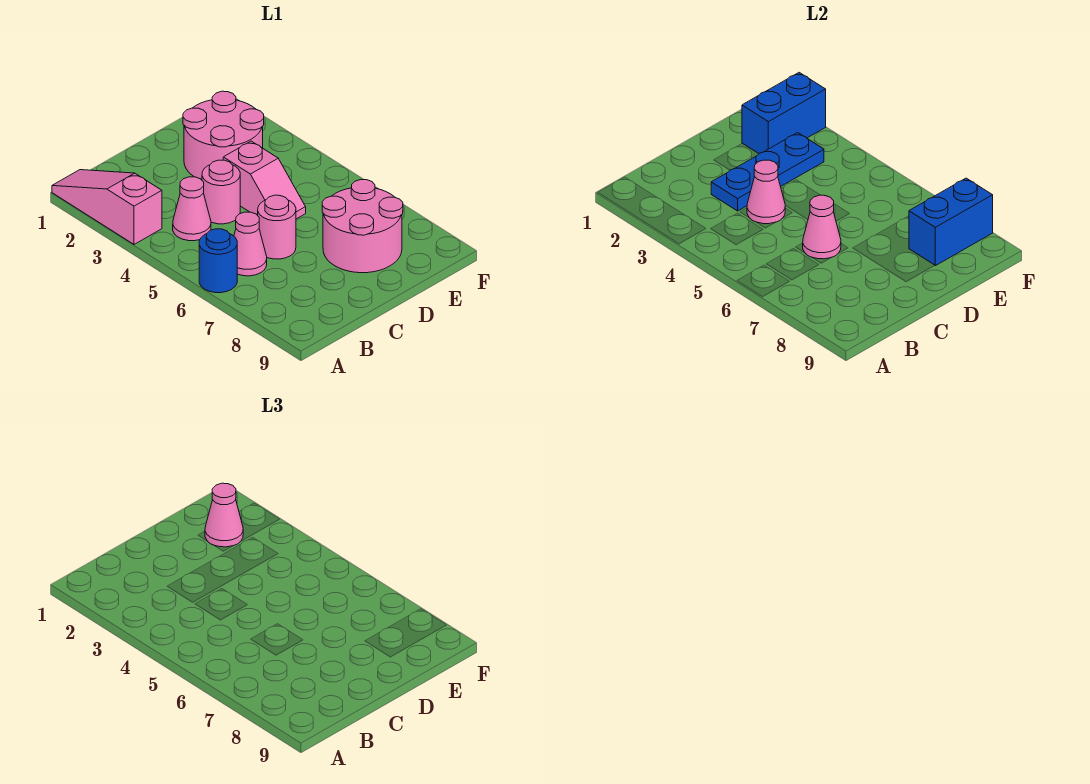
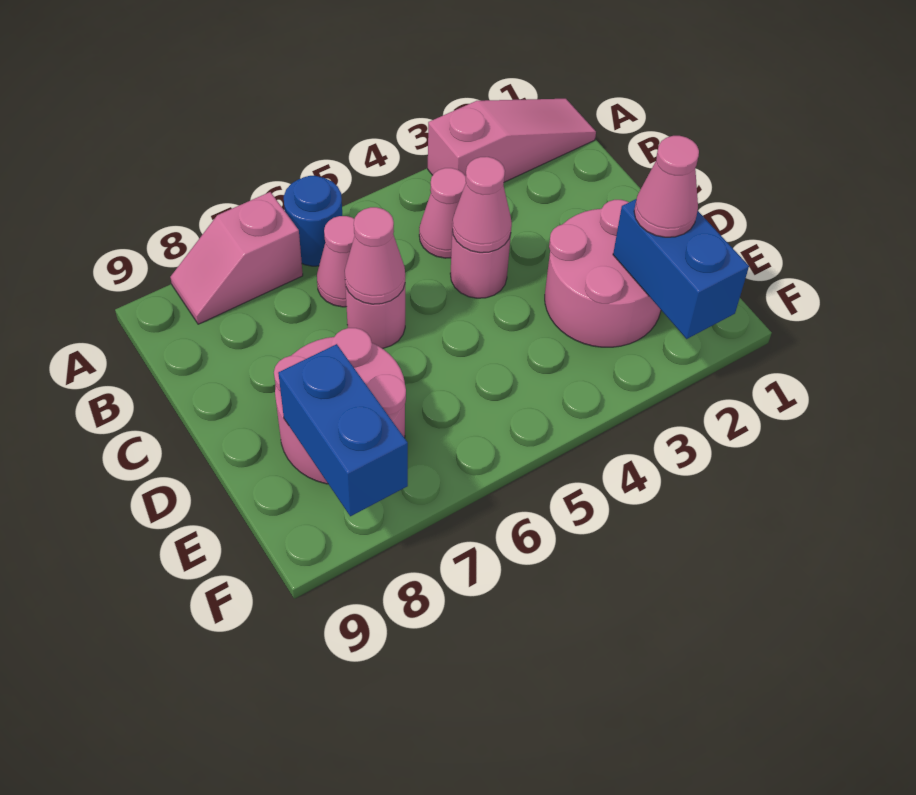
blue 1x3 plate [711,133,824,211] -> none
pink 1x2 slope [223,141,306,219] -> pink 1x2 slope moved to [170,192,303,324]

